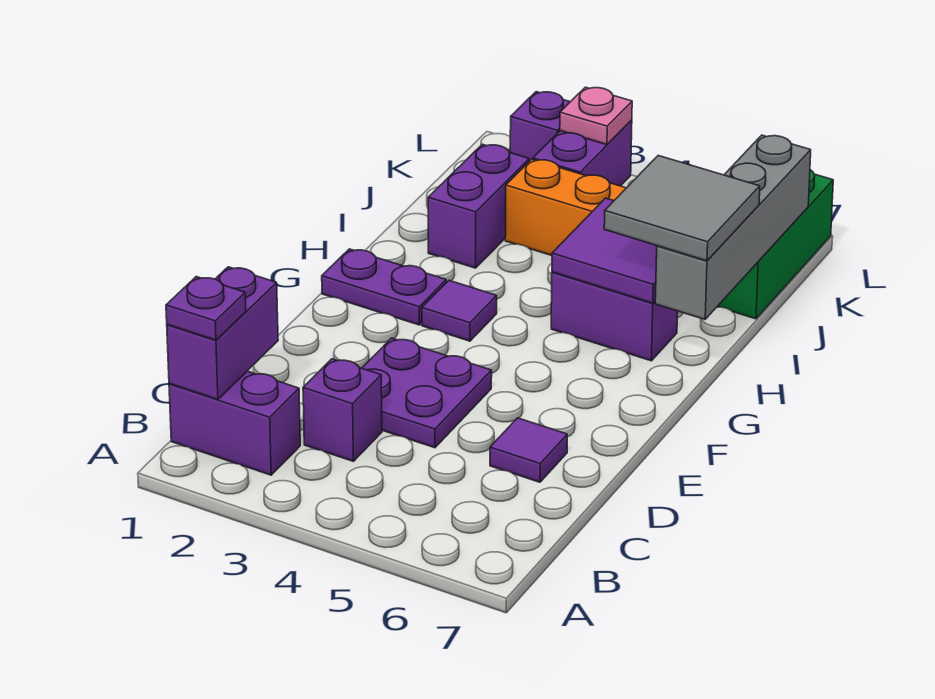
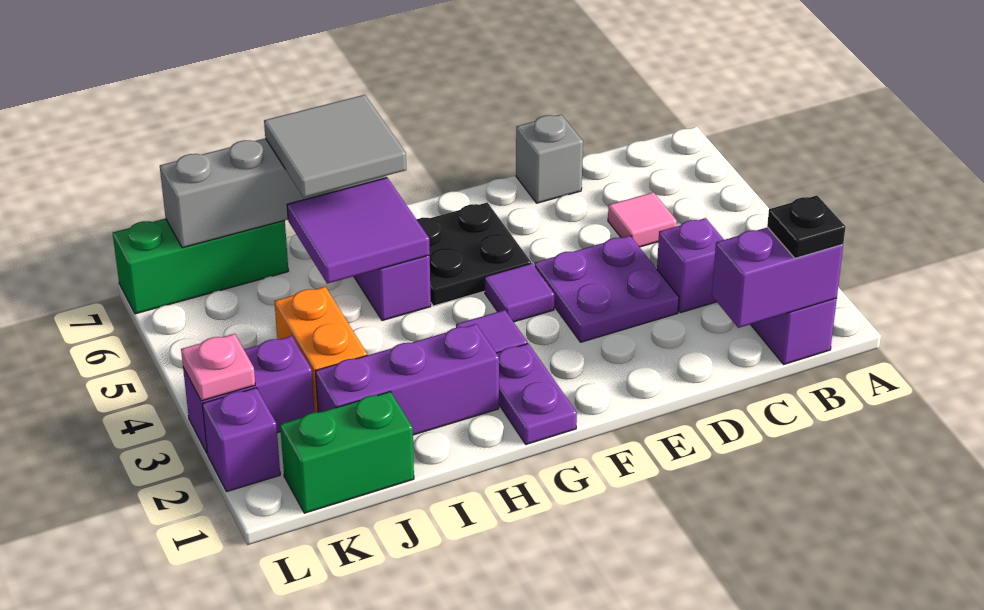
purple 1x1 plate [166,277,246,340] -> black 1x1 plate [767,195,846,258]
none -> pink 1x1 tile [608,192,677,247]
purple 1x1 tile [490,418,567,482] -> purple 1x1 tile moved to [485,263,554,322]
none -> grey 1x1 brick [516,115,583,203]
none -> black 2x2 plate [416,202,531,306]
purple 1x2 brick [428,144,529,268] -> purple 1x3 brick [315,324,499,435]
none -> green 1x2 brick [280,392,414,513]

